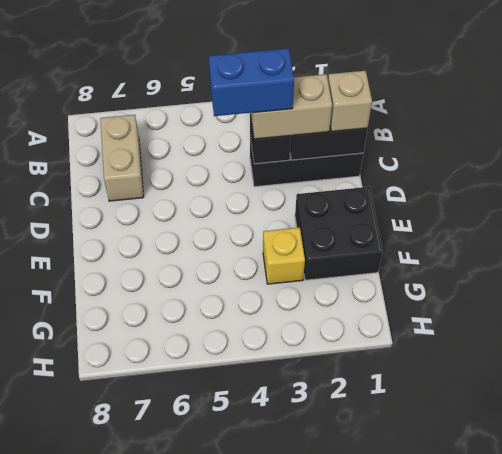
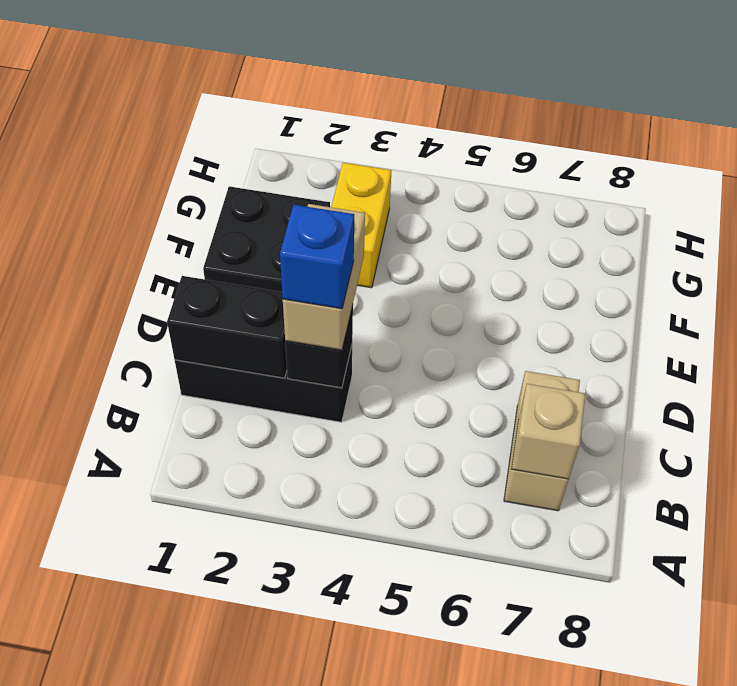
tan 1x1 brick [328,71,372,132] -> tan 1x1 brick moved to [512,384,585,479]
tan 1x2 brick [251,74,332,139] -> tan 1x2 brick turned to [283,204,365,350]
blue 1x2 brick [209,48,294,116] -> blue 1x1 brick [280,205,354,309]
yellow 1x1 brick [263,228,305,284] -> yellow 1x2 brick [331,163,391,288]

